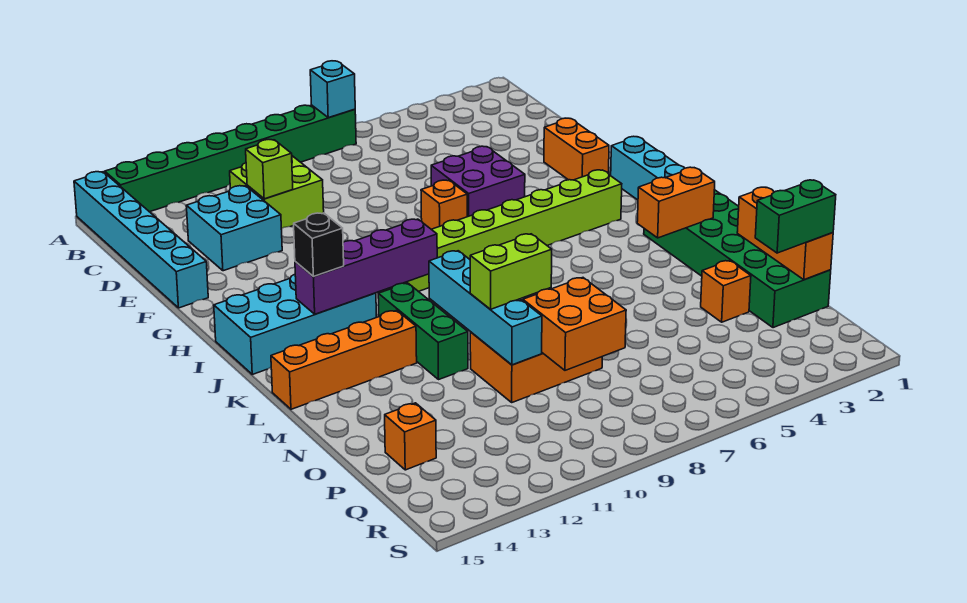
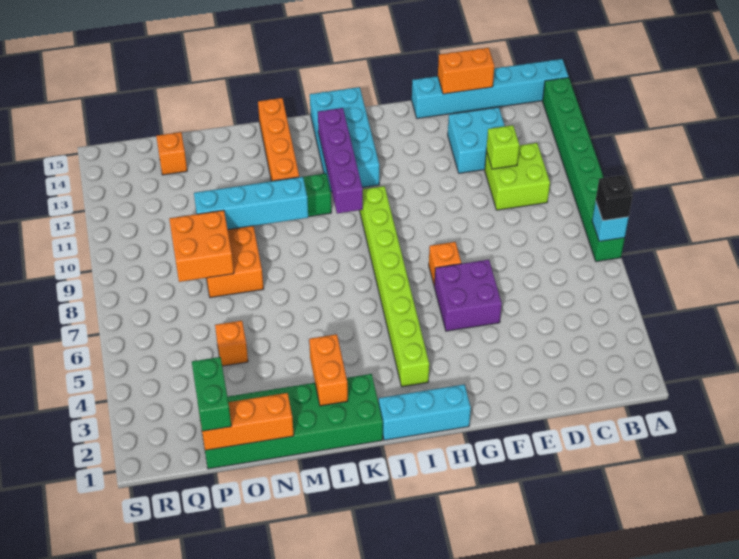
orange 1x2 brick [544,118,609,180] -> orange 1x2 brick moved to [438,48,494,94]
black 1x1 brick [294,213,344,276] -> black 1x1 brick moved to [596,175,633,221]
lime 1x2 brick [470,234,552,309] -> none
orange 1x1 brick [701,261,751,322] -> orange 1x1 brick moved to [215,321,248,366]

